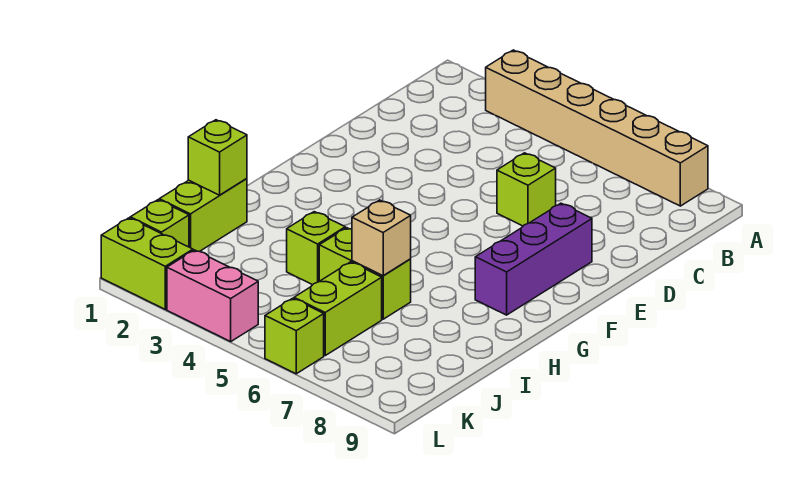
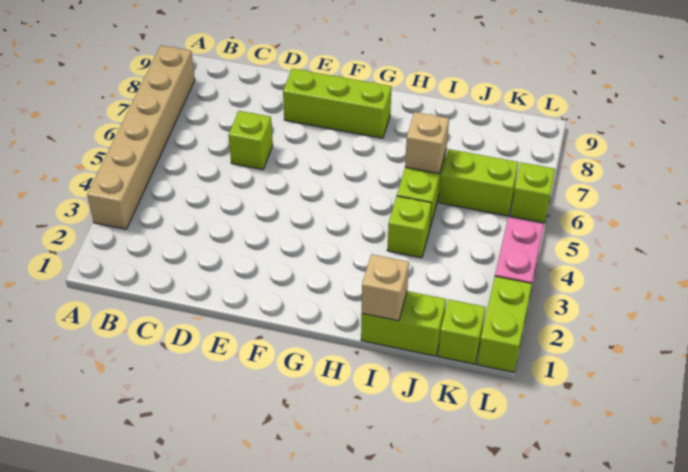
purple 1x3 brick [475,203,592,315] -> lime 1x3 brick [283,69,392,138]
lime 1x1 brick [188,120,247,195] -> tan 1x1 brick [362,254,409,321]

